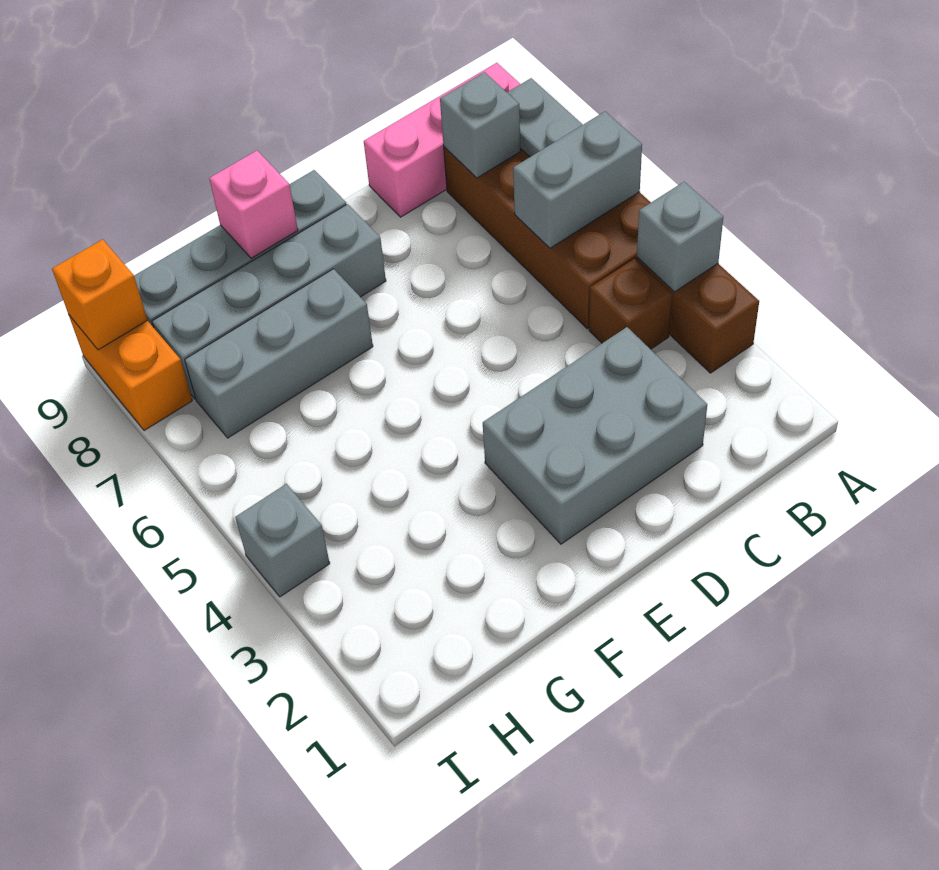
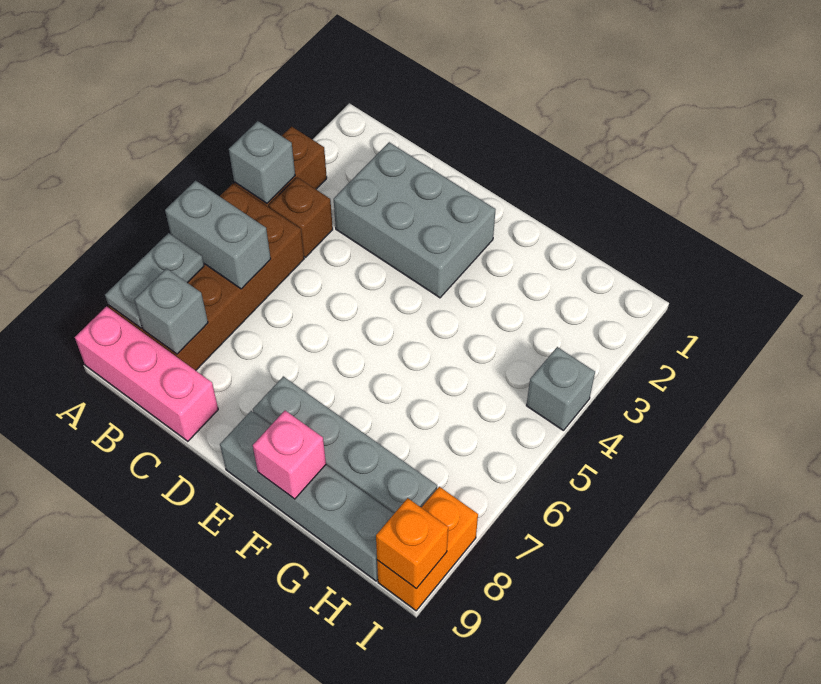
grey 1x3 brick [185,269,373,438] -> none

